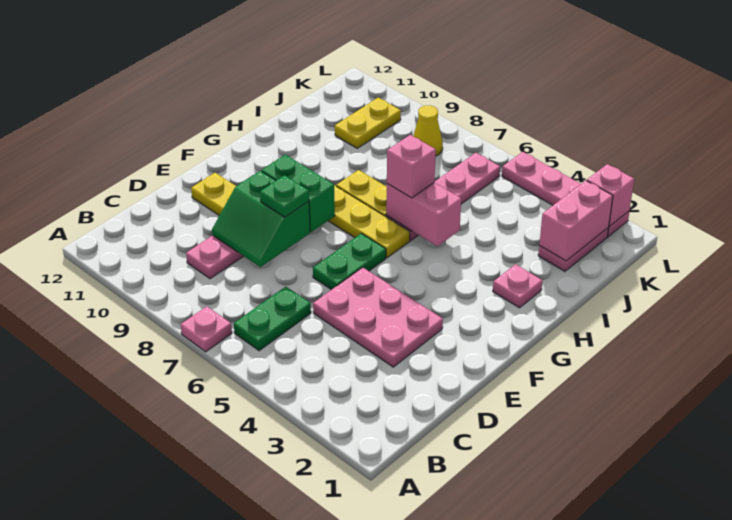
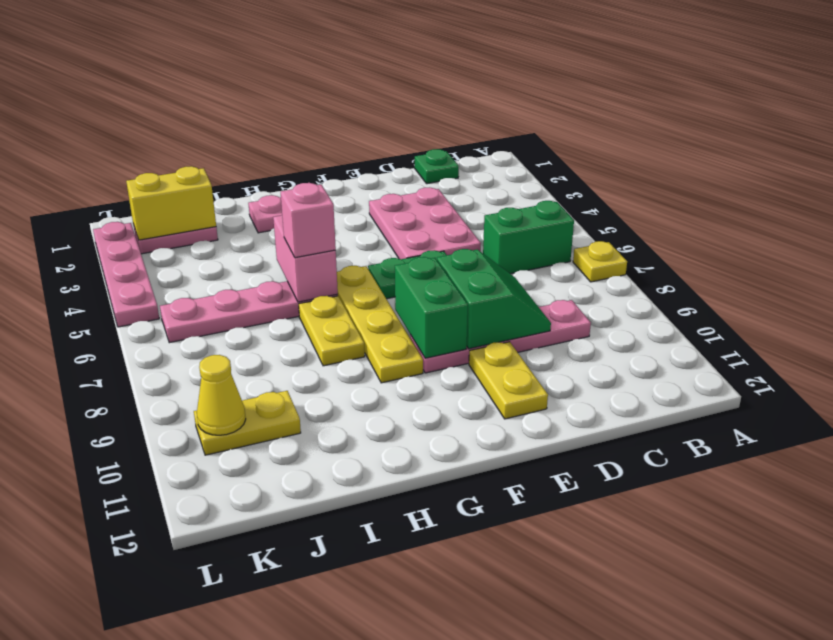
pink 1x1 plate [181,306,232,352] -> yellow 1x1 plate [573,241,627,282]
green 1x2 plate [234,287,311,351] -> green 1x2 brick [483,201,574,274]
green 1x1 plate [260,175,309,217] -> green 1x1 plate moved to [415,149,459,184]
pink 1x2 brick [539,181,613,261] -> yellow 1x2 brick [126,166,216,240]
yellow 1x1 cone [413,105,443,156] -> yellow 1x1 cone moved to [197,355,246,435]
pink 1x1 brick [587,164,634,226] -> none

